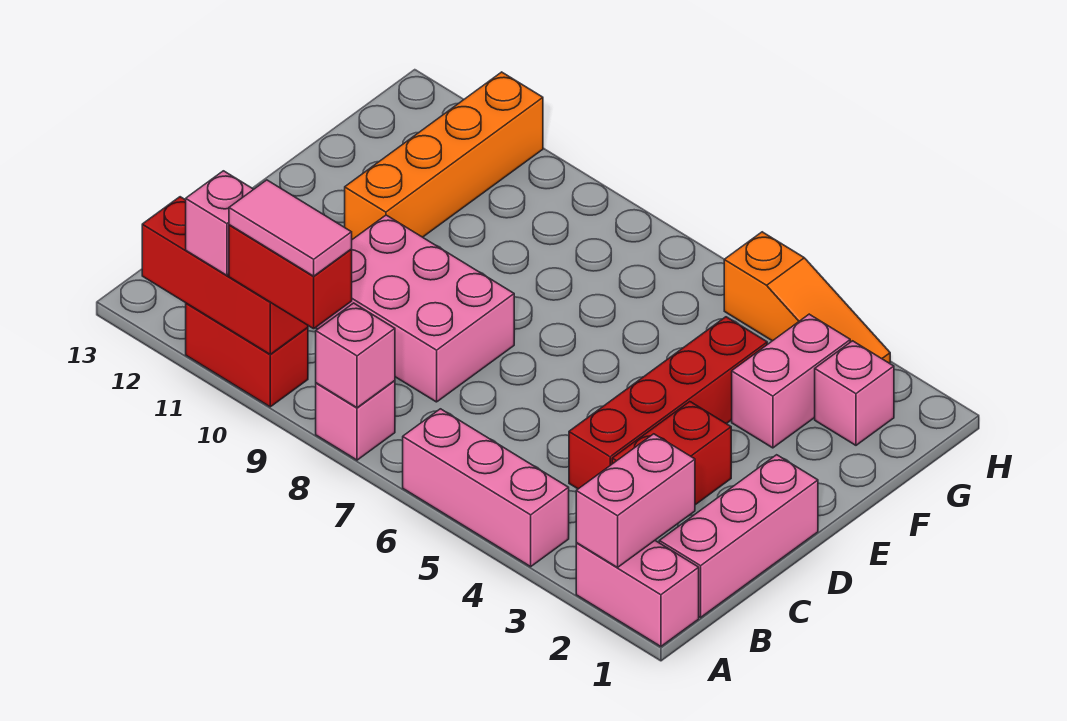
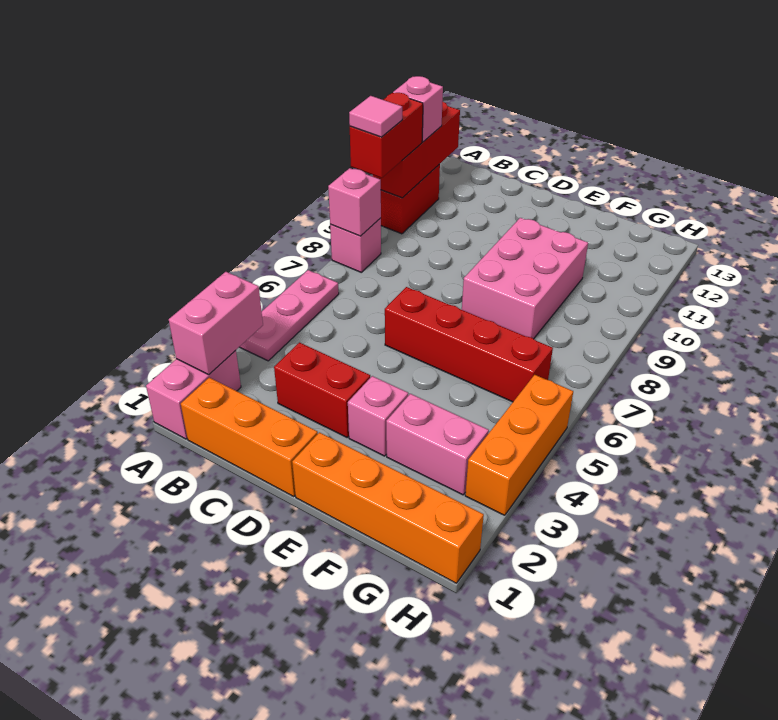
pink 1x2 brick [576,434,695,568] -> pink 1x2 brick turned to [169,272,263,375]
pink 1x3 brick [403,409,569,567] -> pink 1x3 plate [240,270,339,361]
pink 1x2 tile [229,180,352,276] -> pink 1x1 tile [349,96,402,137]
pink 1x3 brick [659,455,818,617] -> orange 1x3 brick [181,378,318,497]
red 1x4 brick [569,317,767,489] -> red 1x4 brick moved to [385,287,553,402]
pink 2x3 brick [316,215,514,402] -> pink 2x3 brick moved to [462,218,588,339]
orange 1x4 brick [345,72,543,239] -> orange 1x4 brick moved to [292,432,484,583]
pink 1x1 brick [815,341,894,445] -> pink 1x1 brick moved to [348,376,408,456]
orange 1x3 slope [724,232,890,363] -> orange 1x3 brick [465,375,573,515]

